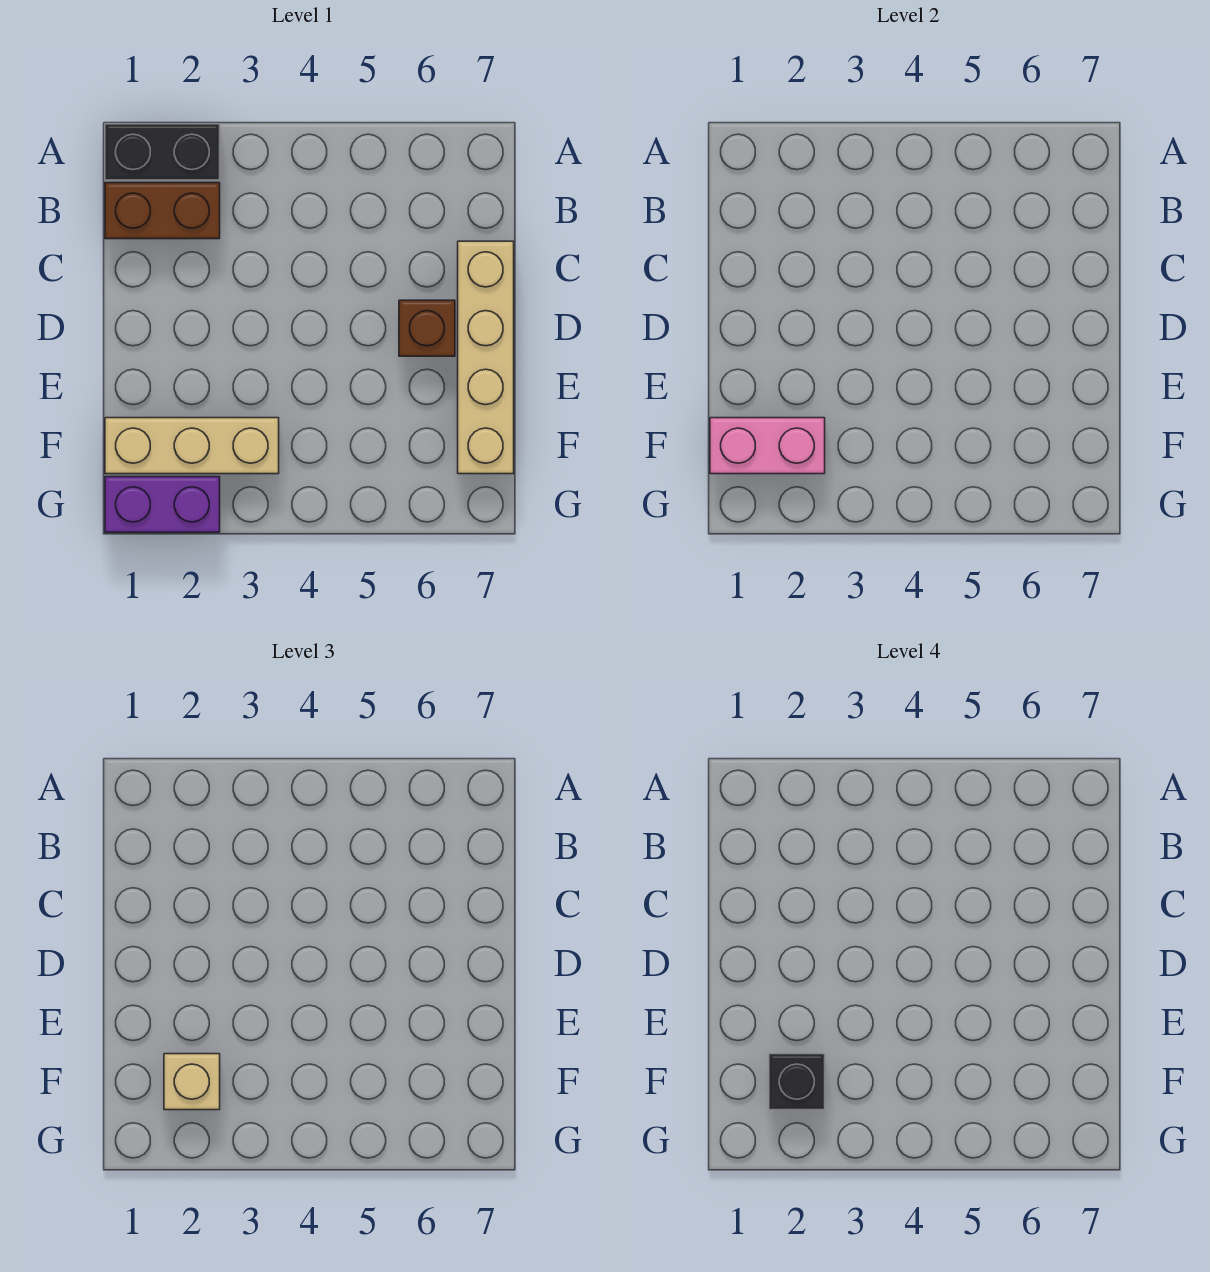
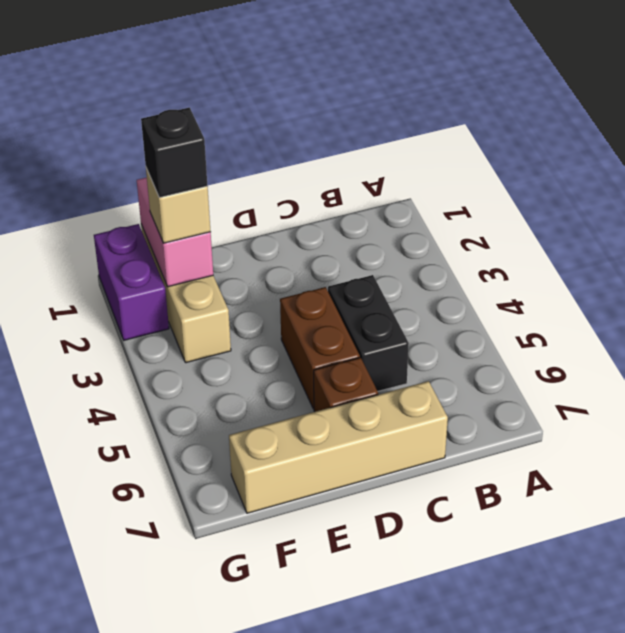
black 1x2 brick [105,124,220,180] -> black 1x2 brick moved to [328,275,409,391]
brown 1x2 brick [105,183,220,239] -> brown 1x2 brick moved to [280,287,360,409]

